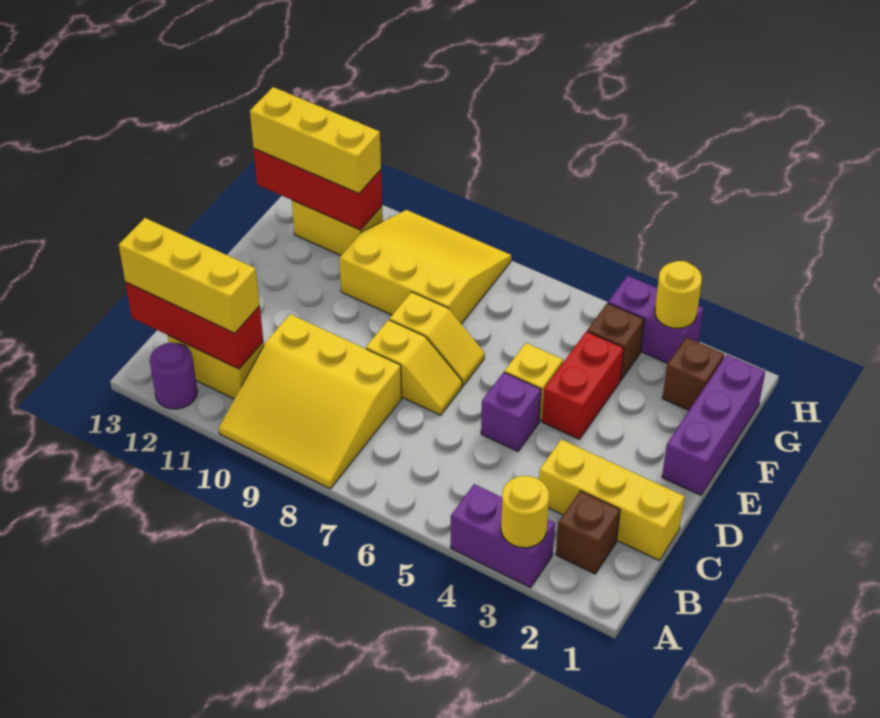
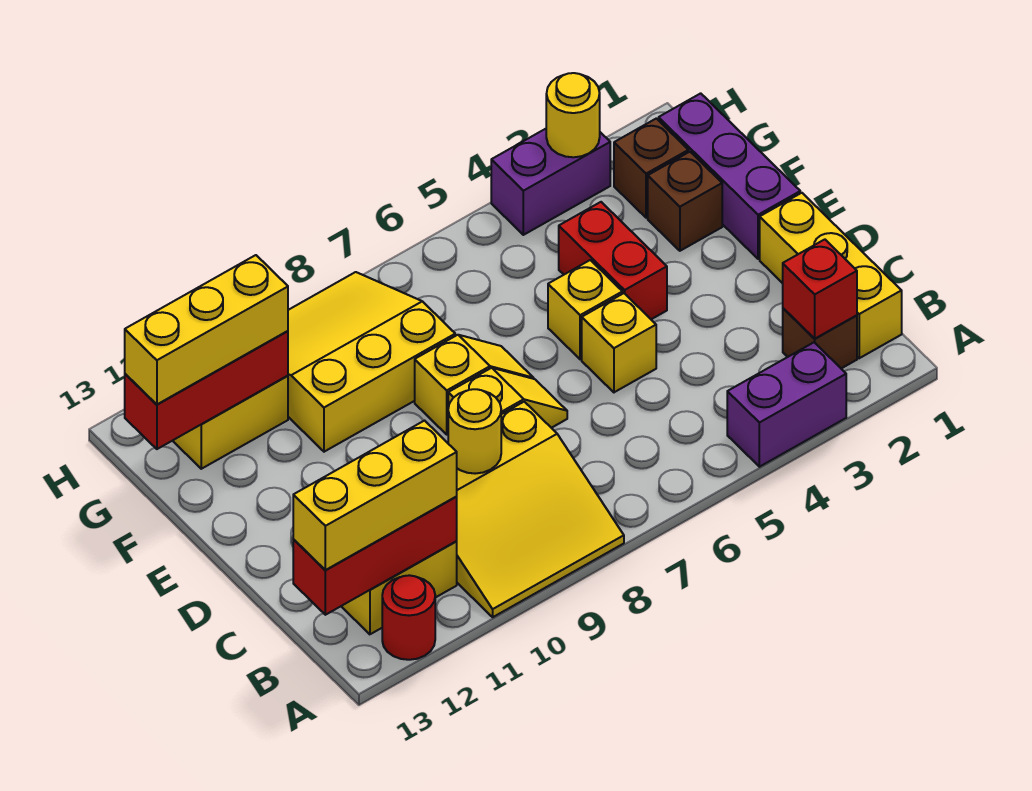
yellow 1x1 round brick [501,476,549,548] -> yellow 1x1 round brick moved to [448,389,501,474]
purple 1x1 round brick [150,343,197,409] -> red 1x1 round brick [382,575,435,660]
none -> red 1x1 brick [783,239,857,339]
yellow 1x3 brick [539,439,685,560] -> yellow 1x3 brick turned to [760,193,902,358]
purple 1x1 brick [481,372,541,451] -> yellow 1x1 brick [582,293,656,392]
brown 1x1 brick [587,303,644,380] -> brown 1x1 brick moved to [648,152,722,251]

